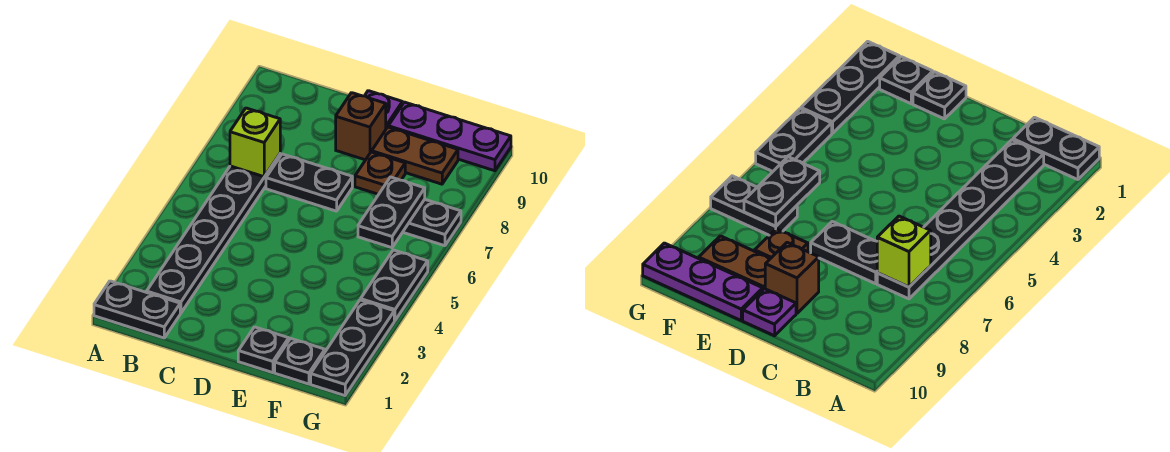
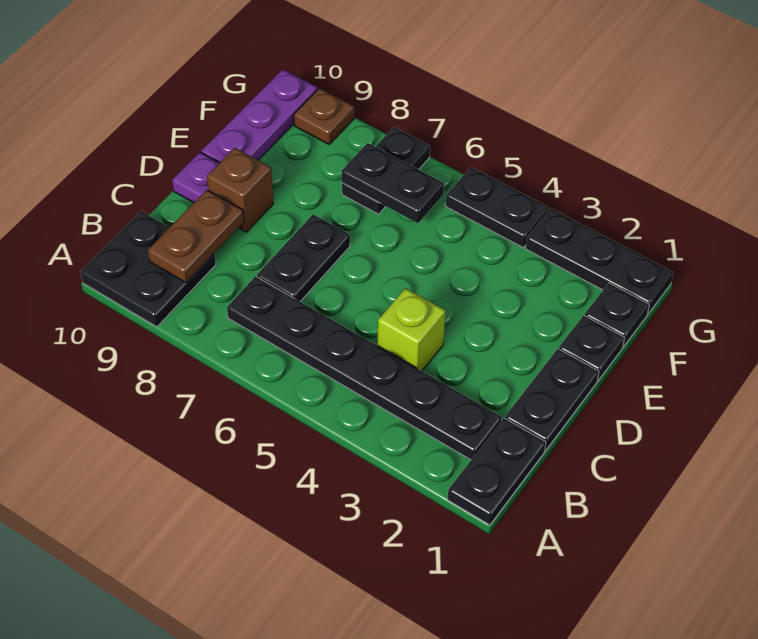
none -> black 2x2 plate [81,211,216,327]
lime 1x1 brick [230,108,280,177] -> lime 1x1 brick moved to [378,288,445,371]
none -> black 1x2 plate [505,349,599,451]
brown 1x1 plate [355,152,405,194] -> brown 1x1 plate moved to [294,88,354,144]
brown 1x2 plate [372,127,458,184] -> brown 1x2 plate moved to [148,190,244,283]

